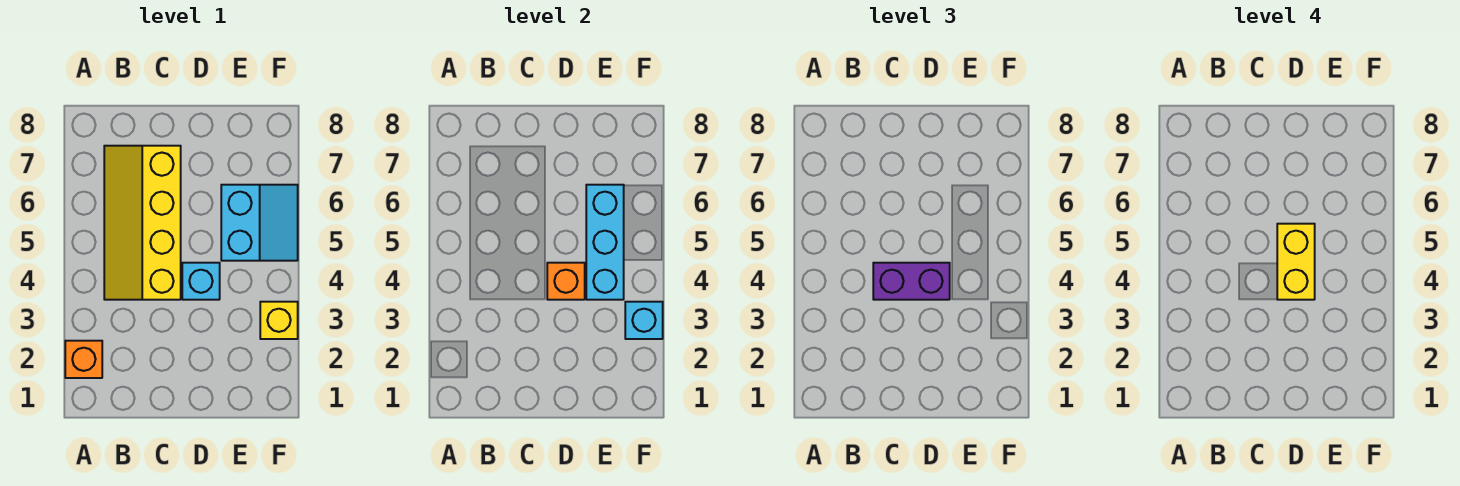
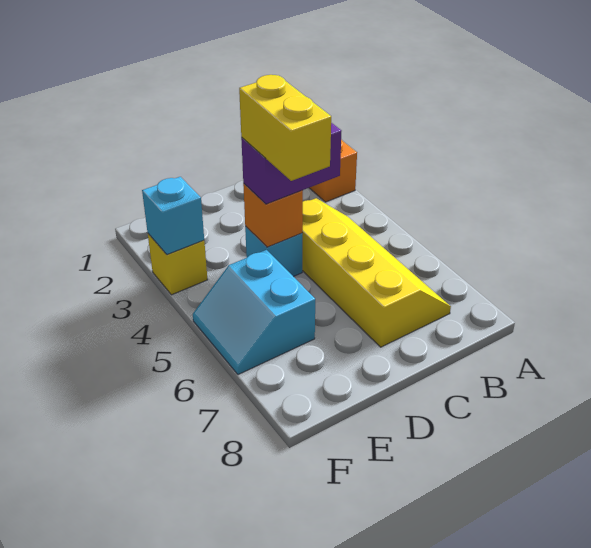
cyan 1x3 brick [586,185,624,300] -> none

